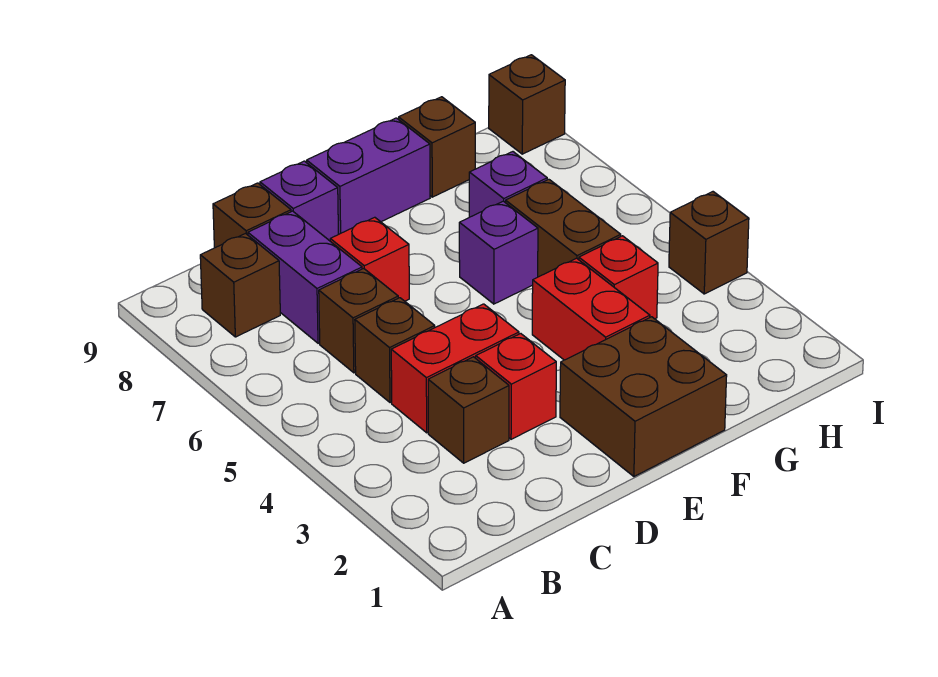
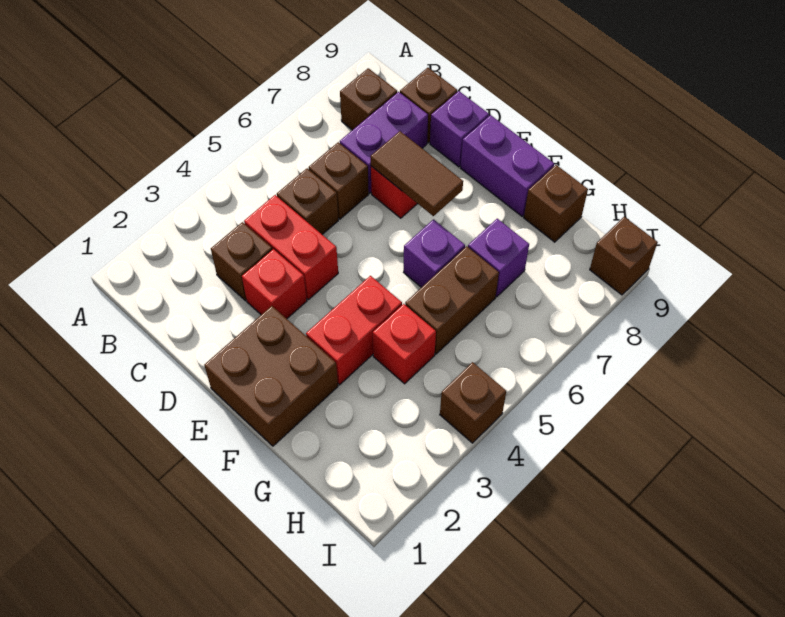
none -> brown 1x2 tile [371,131,463,216]

